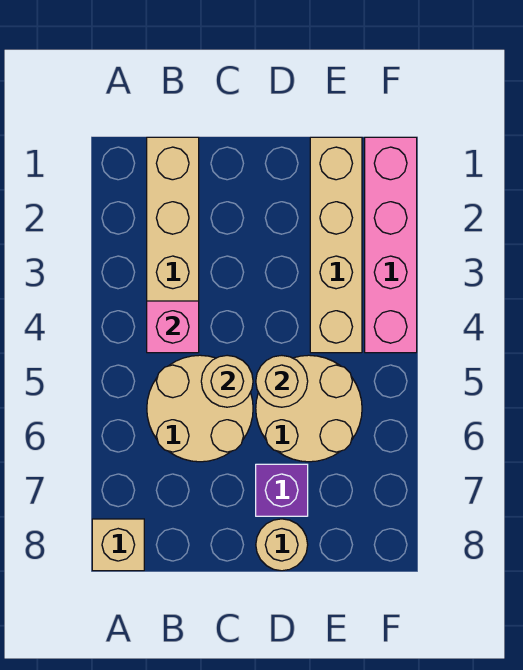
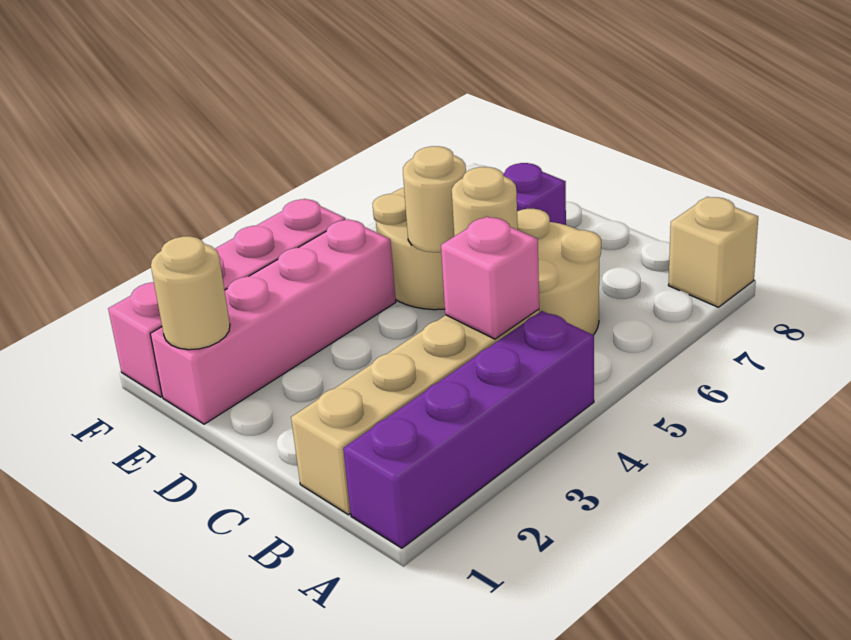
none -> purple 1x4 brick [343,311,594,548]
tan 1x1 round brick [256,519,308,571] -> tan 1x1 round brick moved to [151,236,230,350]
tan 1x4 brick [310,137,362,353] -> pink 1x4 brick [151,219,396,424]

